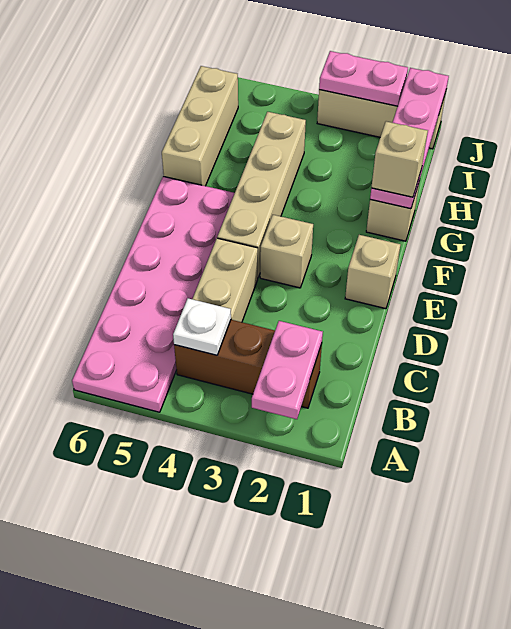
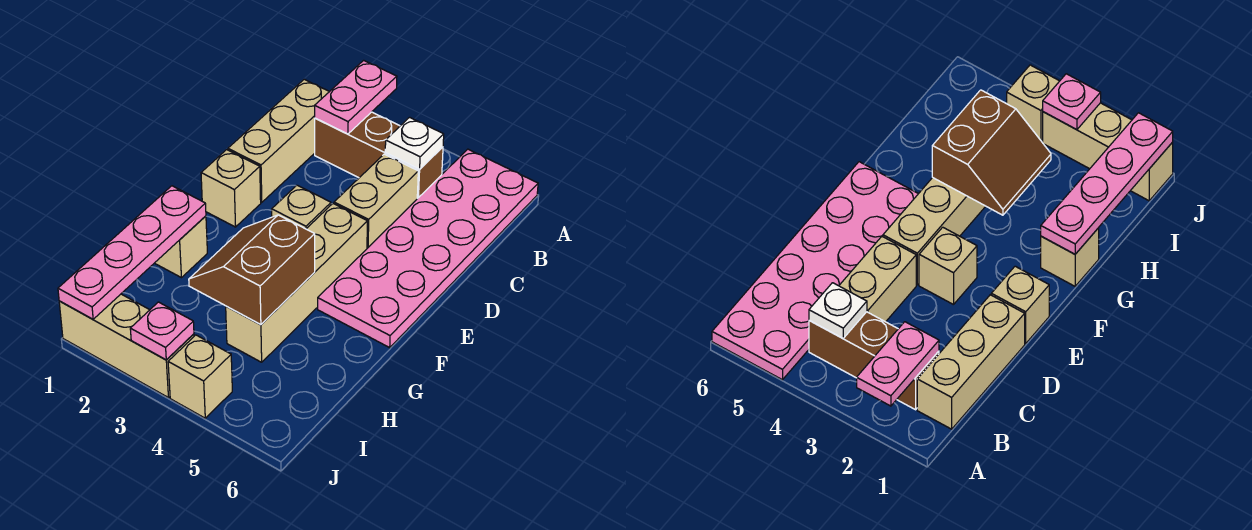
tan 1x1 brick [371,121,428,197] -> tan 1x1 brick moved to [168,335,232,418]
none -> brown 2x2 slope [189,215,315,325]
tan 1x3 brick [162,66,238,186] -> tan 1x3 brick moved to [228,79,329,202]
pink 1x2 plate [319,51,408,106] -> pink 1x1 plate [130,302,194,360]

